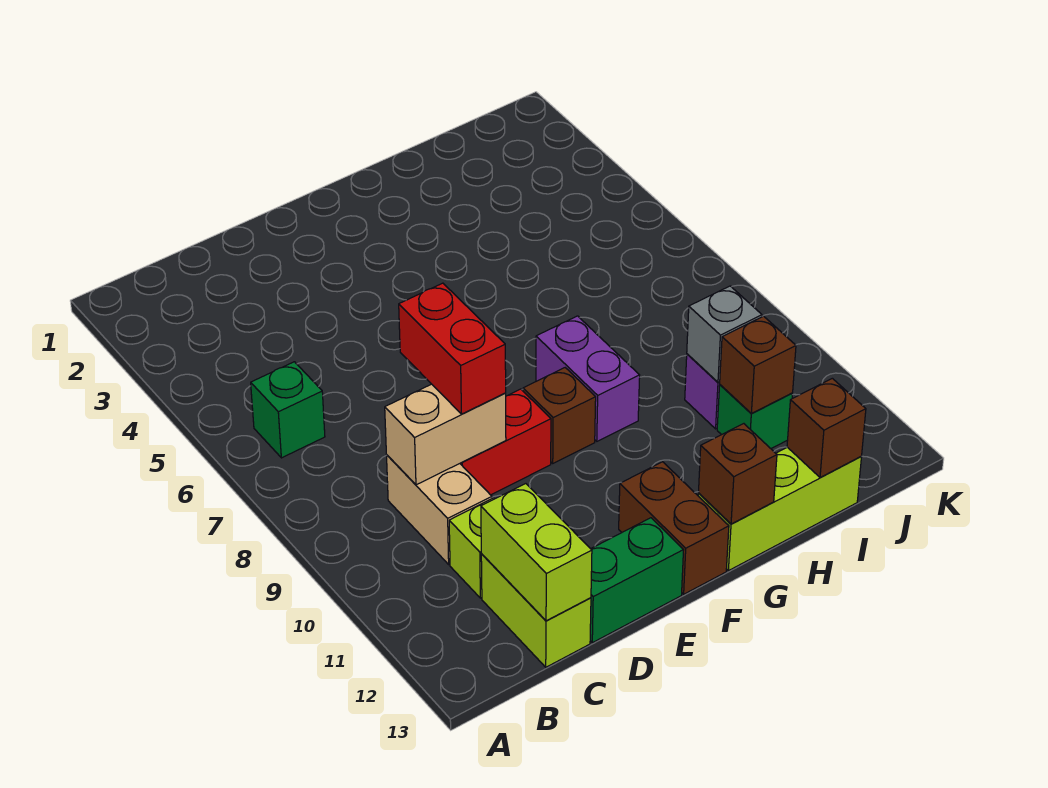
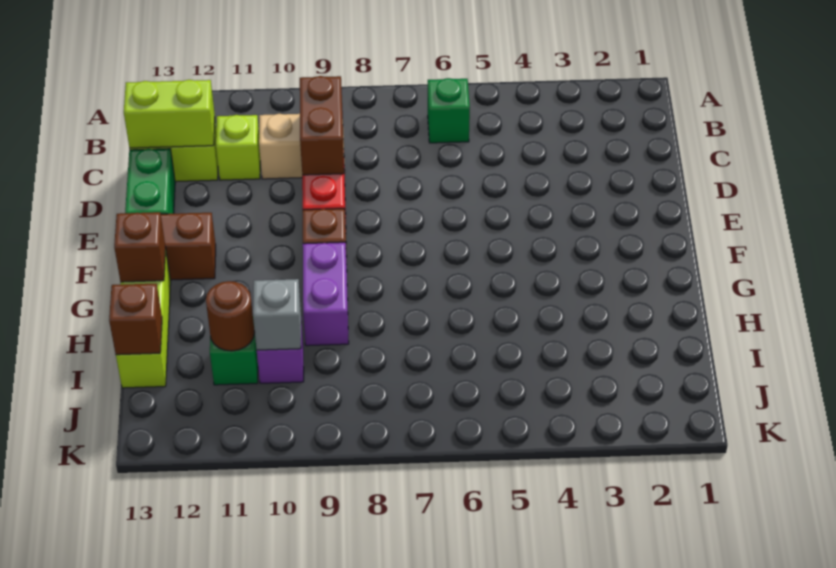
tan 1x2 brick [385,384,506,485] -> brown 1x2 brick [300,76,344,175]
red 1x2 brick [399,283,506,414] -> none
purple 1x2 brick [536,316,640,441] -> purple 1x2 brick turned to [303,242,349,346]
brown 1x1 brick [720,316,796,413] -> brown 1x1 round brick [206,281,255,351]

